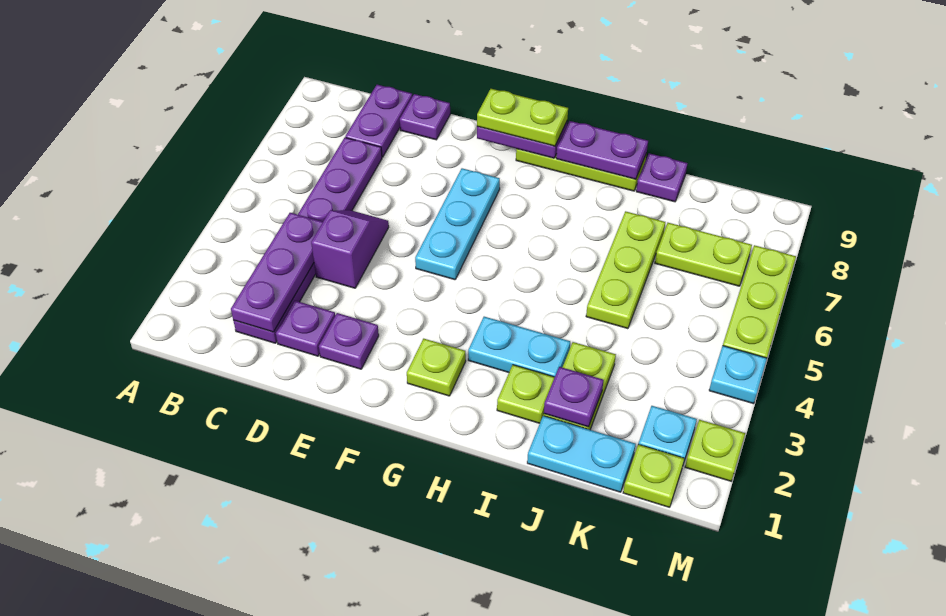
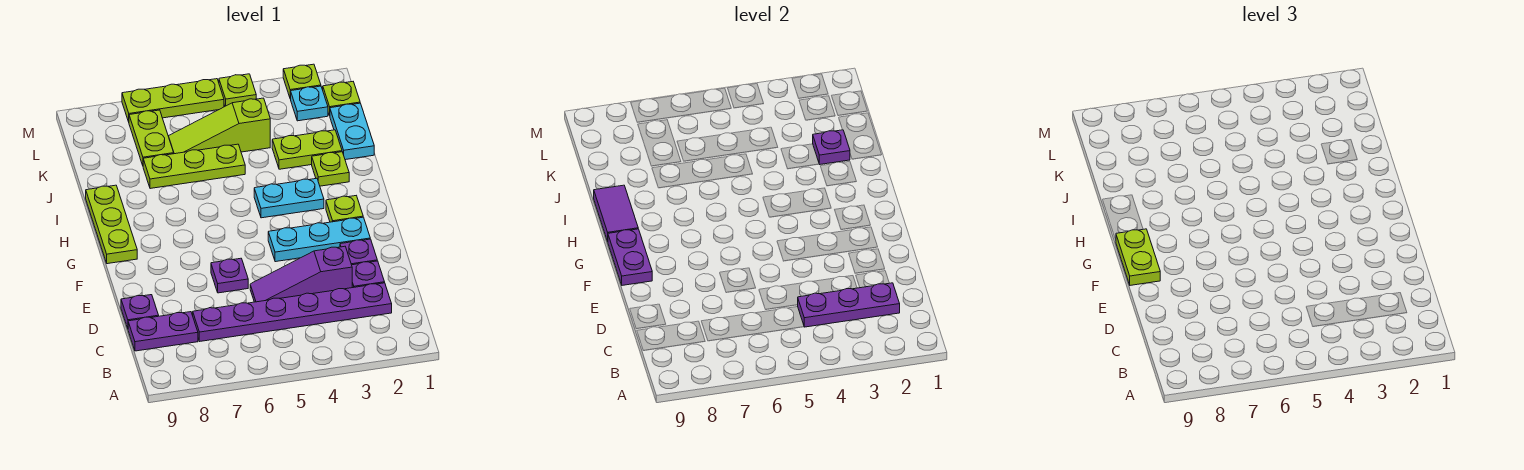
purple 1x2 slope [311,210,389,288] -> purple 1x3 slope [250,246,352,302]
cyan 1x3 plate [415,168,500,280] -> cyan 1x3 plate moved to [268,217,370,262]
cyan 1x2 plate [468,317,570,377] -> cyan 1x2 plate turned to [254,178,324,218]
purple 1x2 plate [556,121,648,179] -> purple 1x2 tile [594,185,638,241]
purple 1x1 plate [636,153,688,202] -> purple 1x1 plate moved to [211,258,248,293]
none -> lime 1x3 slope [169,98,270,154]
cyan 1x1 plate [709,346,767,404] -> lime 1x1 plate [219,74,256,106]

